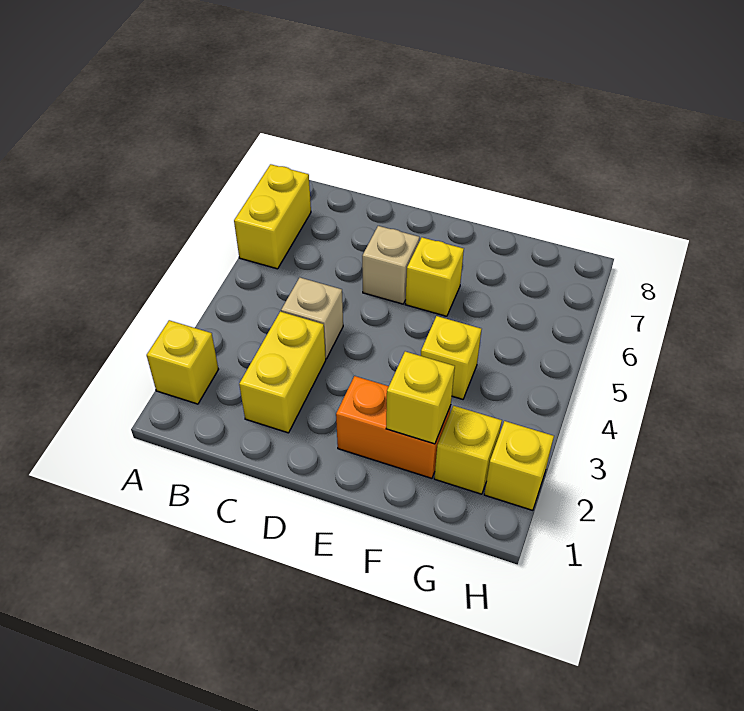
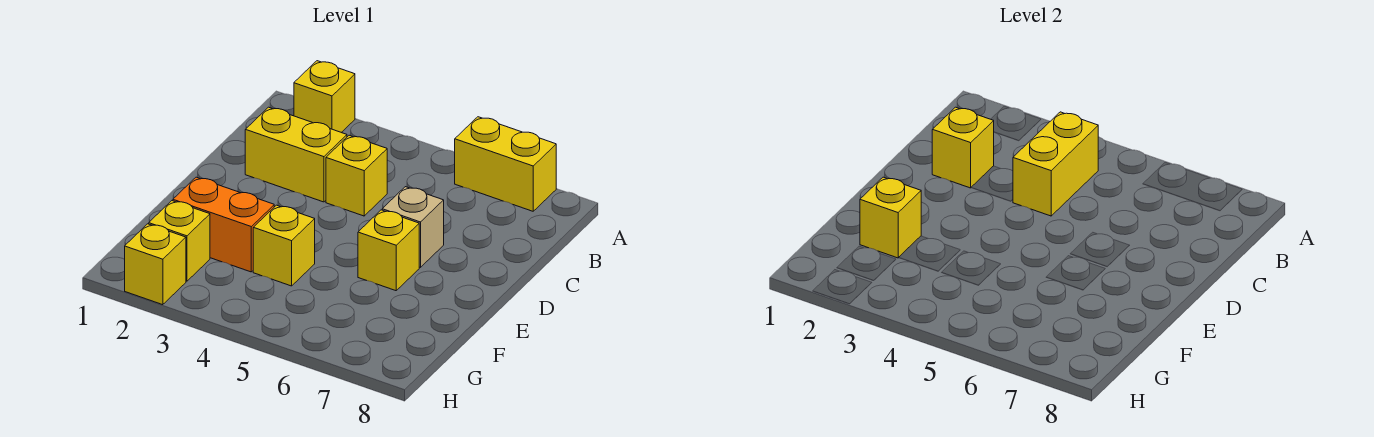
none -> yellow 1x2 brick [1013,112,1098,216]
none -> yellow 1x1 brick [932,107,994,188]
tan 1x1 brick [281,278,343,359] -> yellow 1x1 brick [326,135,387,216]
orange 1x2 brick [336,376,451,478] -> orange 1x2 brick turned to [173,177,274,272]

